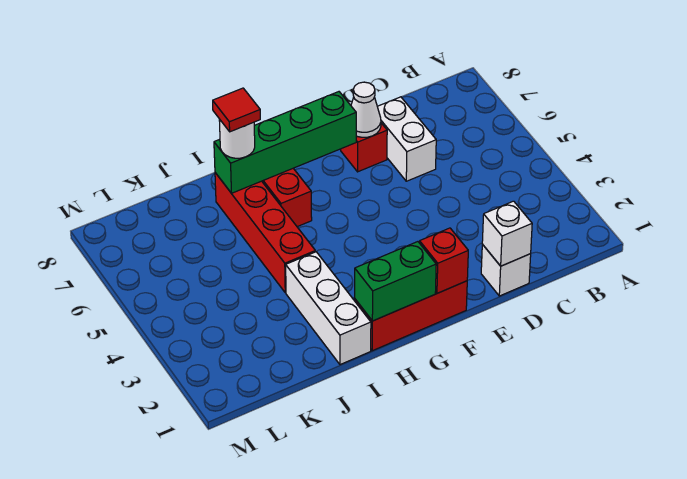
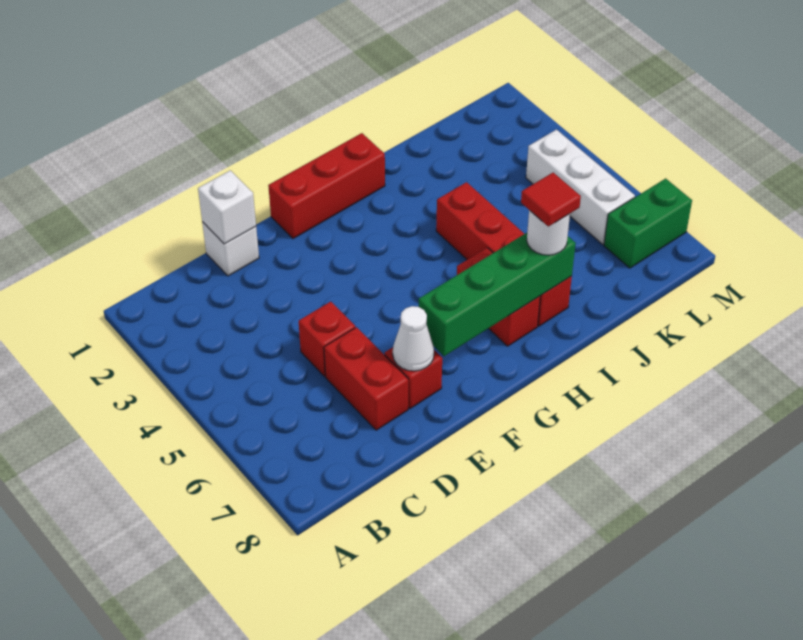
white 1x2 brick [377,97,436,181] -> red 1x2 brick [324,327,408,430]
red 1x1 brick [420,228,468,293] -> red 1x1 brick moved to [299,302,355,376]
green 1x2 brick [355,242,436,321] -> green 1x2 brick moved to [604,178,692,268]
white 1x3 brick [286,252,371,365] -> white 1x3 brick moved to [526,130,635,244]

